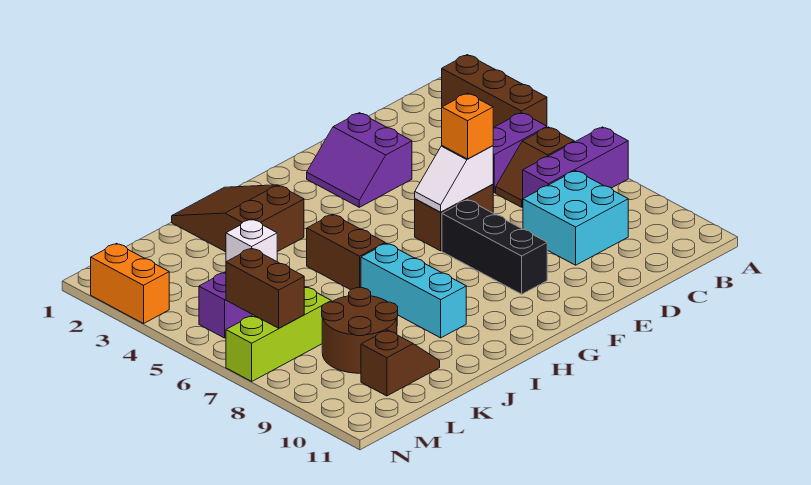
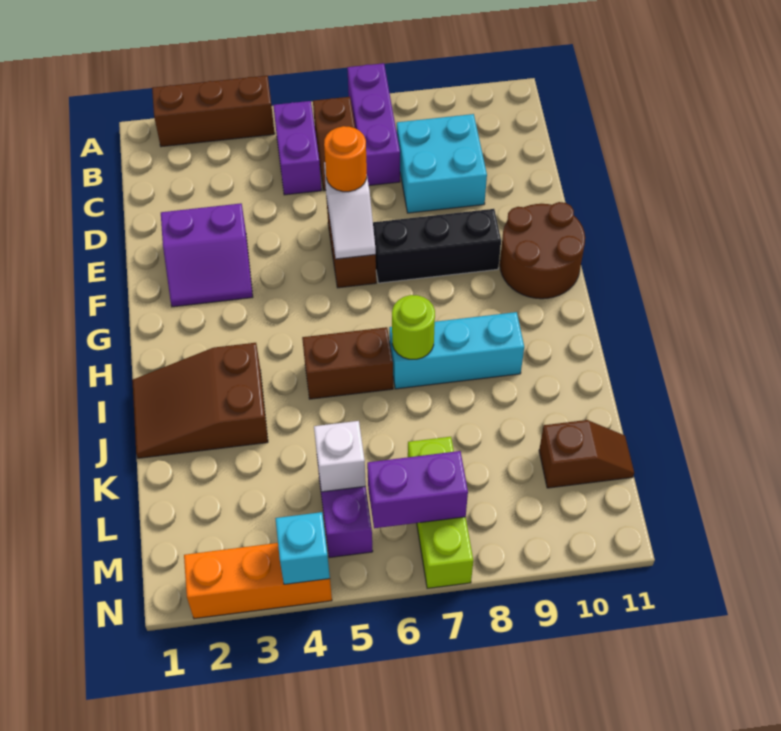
orange 1x1 brick [442,93,493,159] -> orange 1x1 round brick [324,126,367,192]
none -> lime 1x1 round brick [392,295,435,359]
brown 2x2 round brick [322,288,398,373] -> brown 2x2 round brick moved to [500,202,585,299]
brown 1x2 slope [361,330,440,396] -> brown 1x2 slope turned to [539,420,634,488]
brown 1x2 brick [226,248,305,328] -> purple 1x2 brick [367,451,468,528]
orange 1x2 brick [91,243,169,324] -> orange 1x3 brick [184,543,332,619]
none -> cyan 1x1 brick [275,512,330,584]

